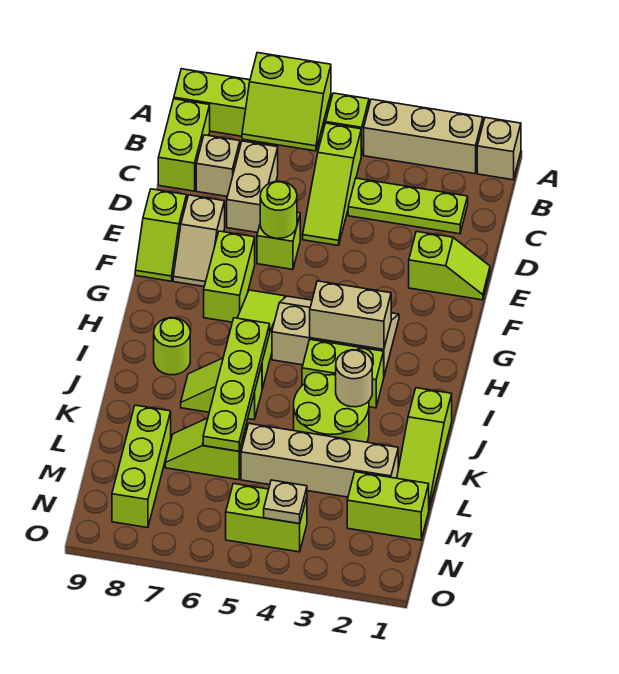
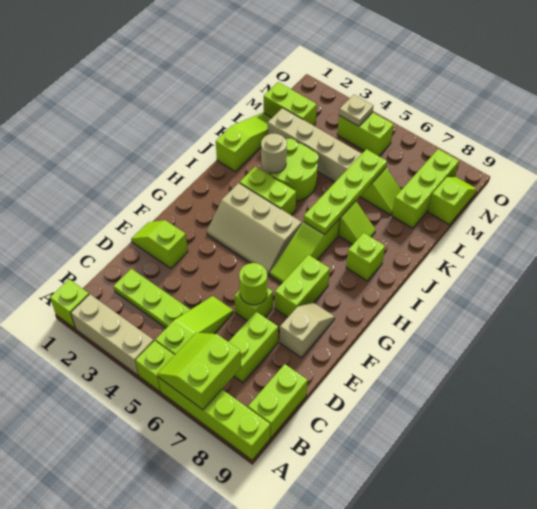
tan 1x1 brick [477,117,521,180] -> lime 1x1 brick [50,279,89,329]
lime 2x2 slope [242,53,331,151] -> lime 2x2 slope turned to [157,333,241,410]
tan 1x2 brick [227,141,278,233] -> lime 1x2 brick [229,312,278,383]
tan 1x1 brick [196,135,240,196] -> none
lime 1x2 slope [135,189,187,281] -> lime 1x2 slope moved to [428,177,477,224]
tan 1x2 brick [310,281,391,350] -> none
lime 1x1 round brick [154,318,190,375] -> lime 1x1 brick [346,233,385,281]

